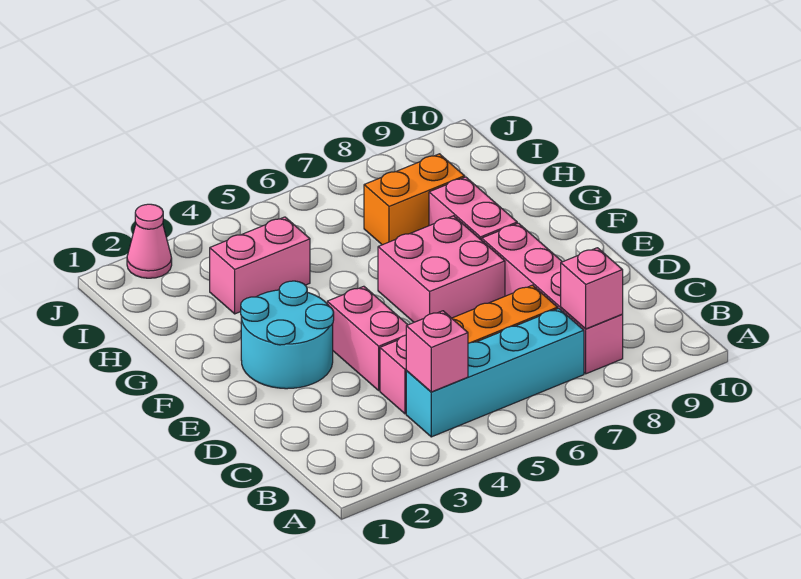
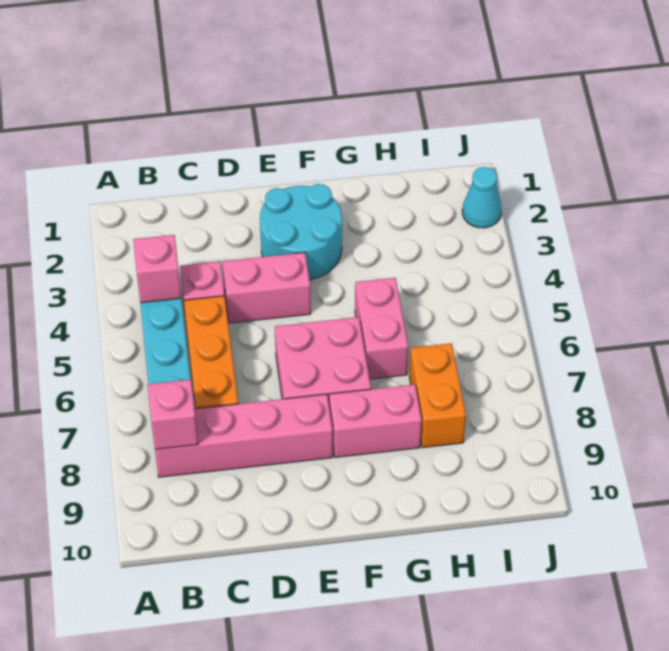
pink 1x2 brick [210,217,310,314] -> pink 1x2 brick moved to [355,278,408,379]
pink 1x1 cone [127,204,172,278] -> cyan 1x1 cone [462,167,501,228]

